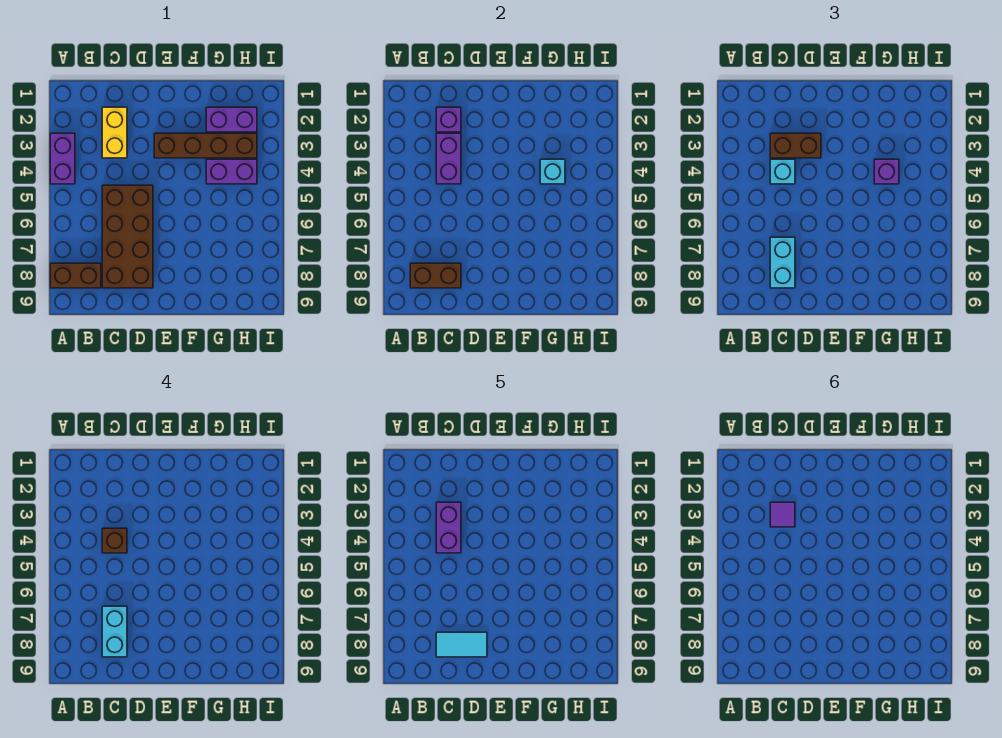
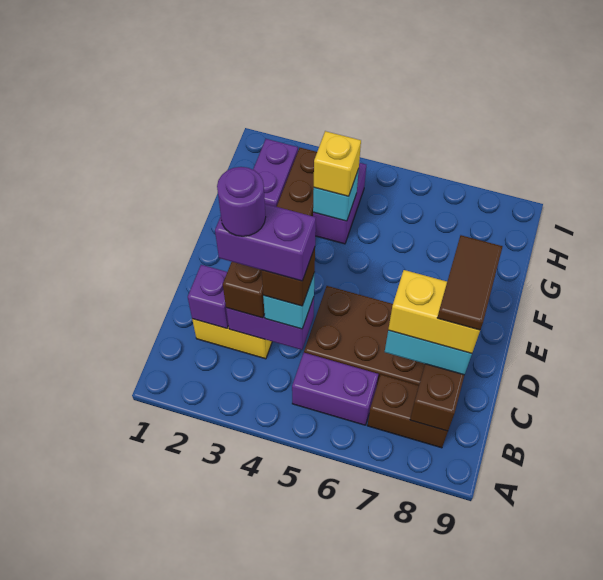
purple 1x2 brick [50,133,75,184] -> purple 1x2 brick moved to [292,353,378,425]
brown 1x2 brick [50,263,101,288] -> brown 1x2 brick turned to [367,375,448,448]
purple 1x1 tile [770,502,795,527] -> purple 1x1 round brick [217,167,266,236]
cyan 1x2 brick [102,606,127,657] -> yellow 1x2 brick [388,270,480,353]
cyan 1x2 tile [436,632,487,657] -> brown 1x2 tile [437,235,503,330]
purple 1x1 brick [874,159,899,184] -> yellow 1x1 brick [314,131,361,196]

